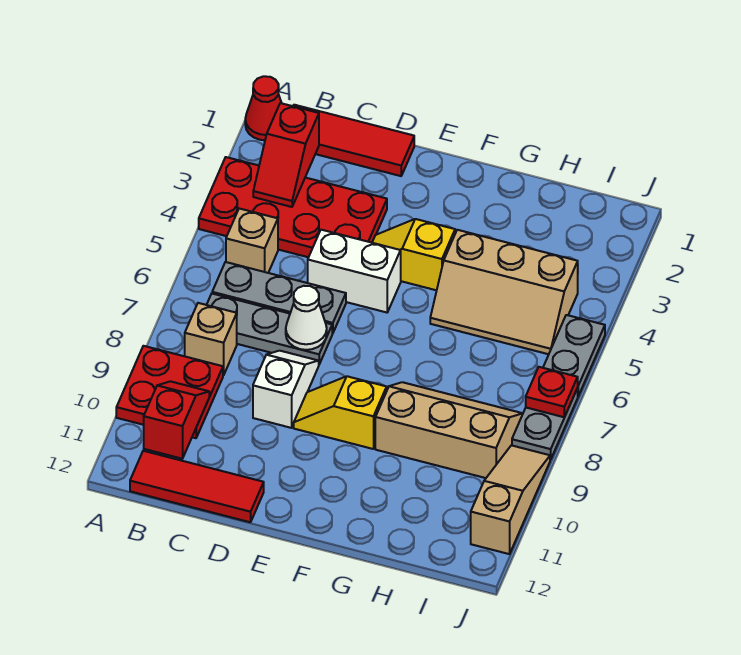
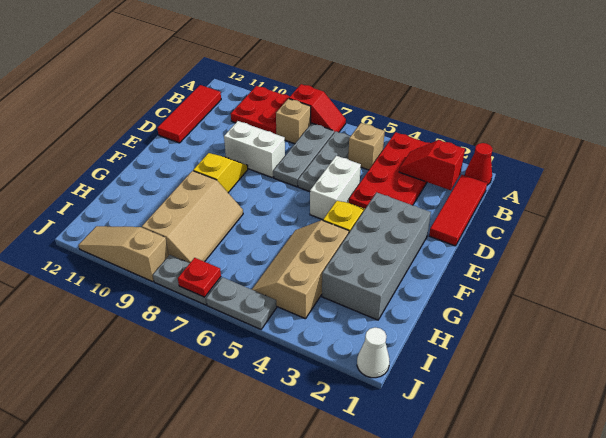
red 1x2 slope [144,381,209,459] -> red 1x2 slope moved to [289,84,346,132]
white 1x1 cone [286,286,327,350] -> white 1x1 cone moved to [357,328,390,378]
white 1x2 slope [253,351,319,428] -> white 1x2 brick [224,121,285,177]
none -> grey 2x4 brick [322,192,431,320]
tan 1x3 slope [471,445,550,554] -> tan 1x3 slope turned to [78,226,169,282]

